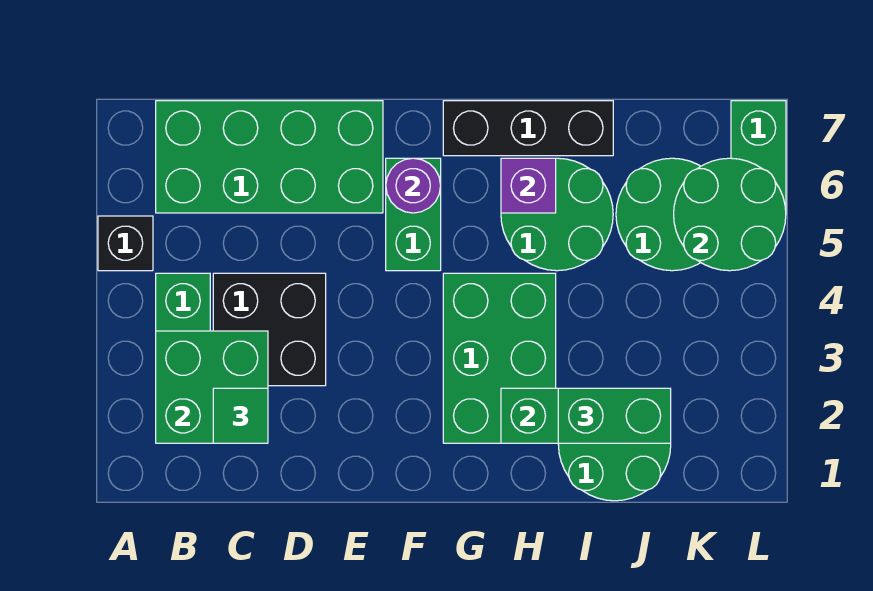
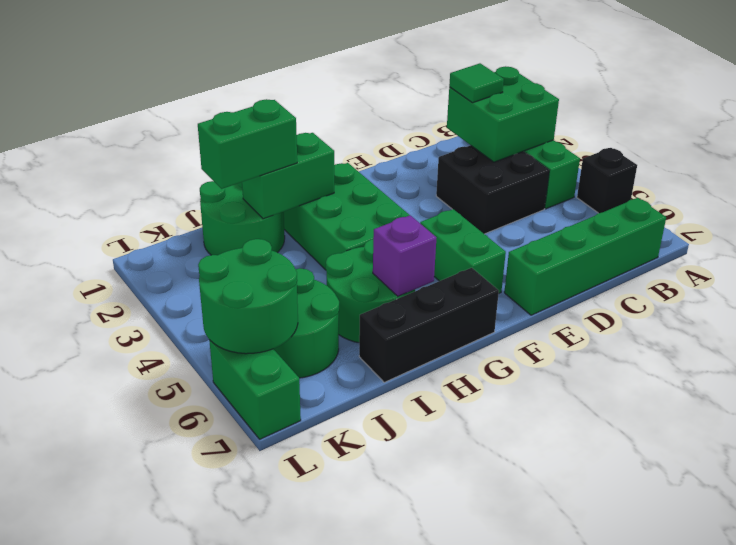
green 2x4 brick [156,101,383,213] -> green 1x4 brick [504,198,666,315]
purple 1x1 round brick [386,158,441,213] -> none

